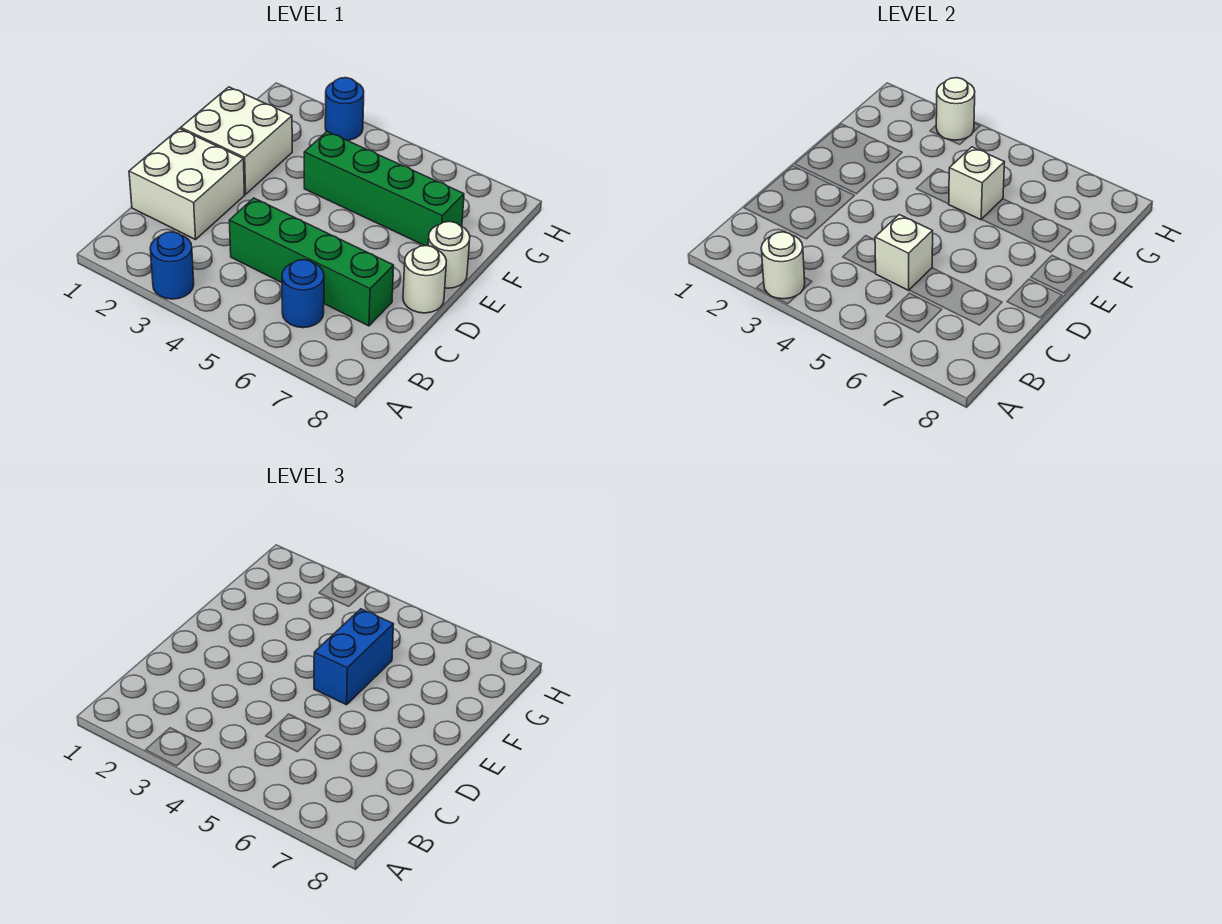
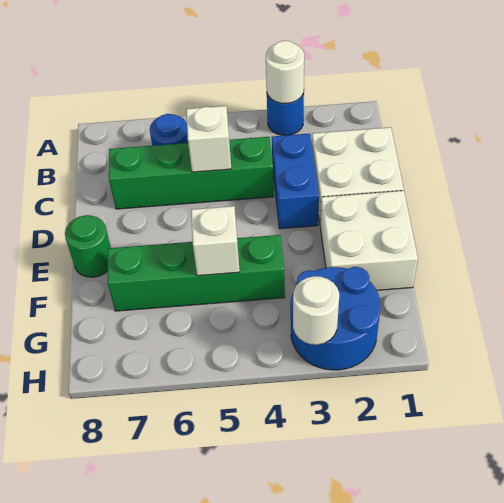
white 1x1 round brick [403,246,446,313] -> none
blue 1x2 brick [314,609,394,705] -> blue 1x2 brick moved to [272,134,319,229]
white 1x1 round brick [428,222,470,288] -> green 1x1 round brick [65,215,111,277]
blue 1x1 round brick [325,78,364,140] -> blue 2x2 round brick [291,267,381,370]

